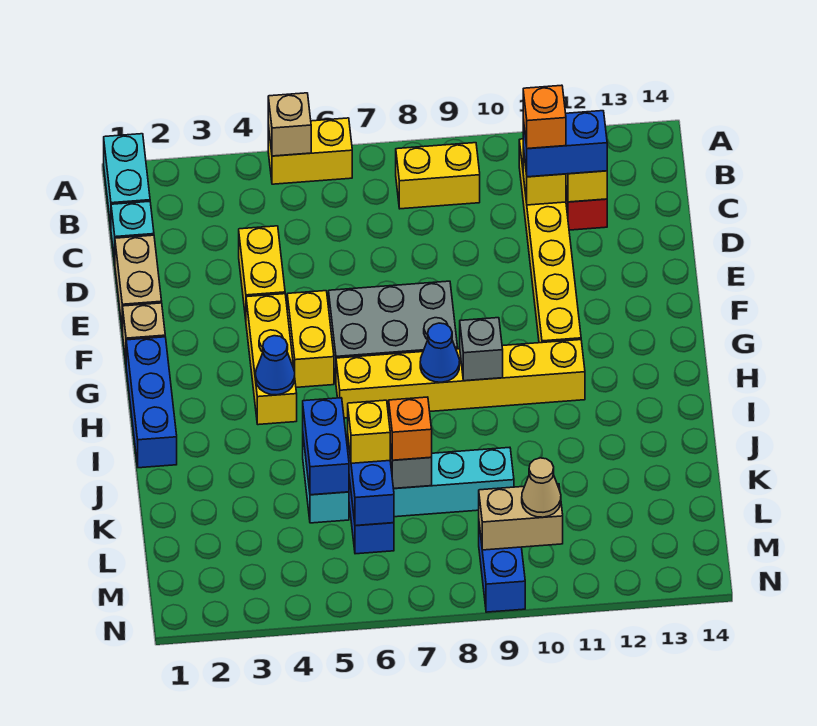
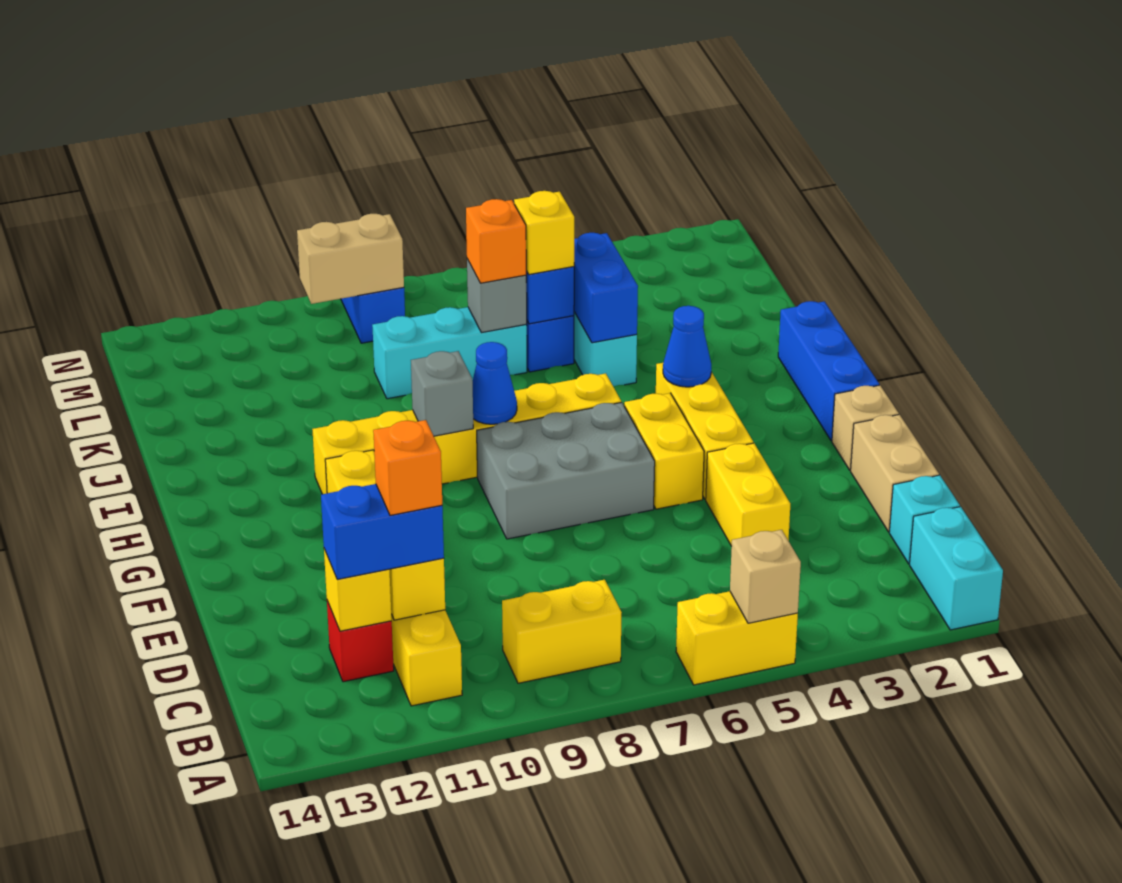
tan 1x1 cone [522,458,561,517] -> none

